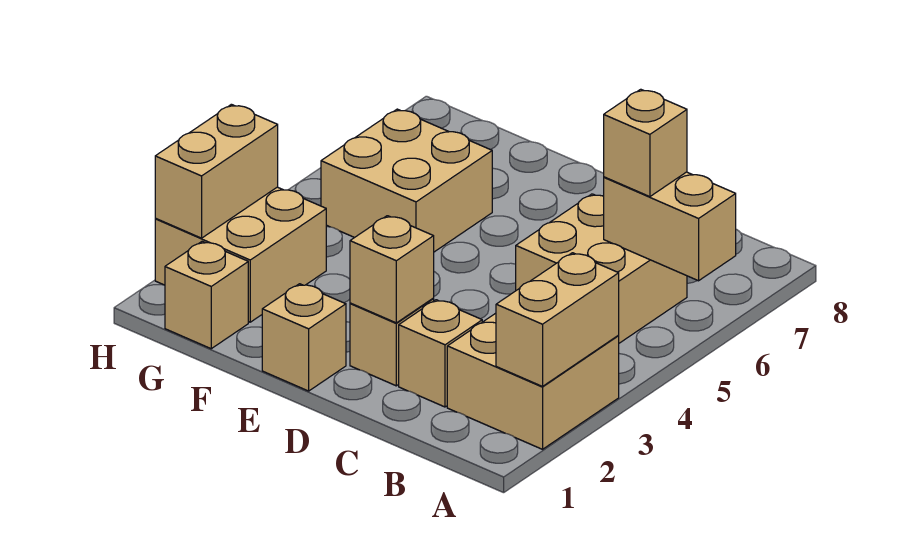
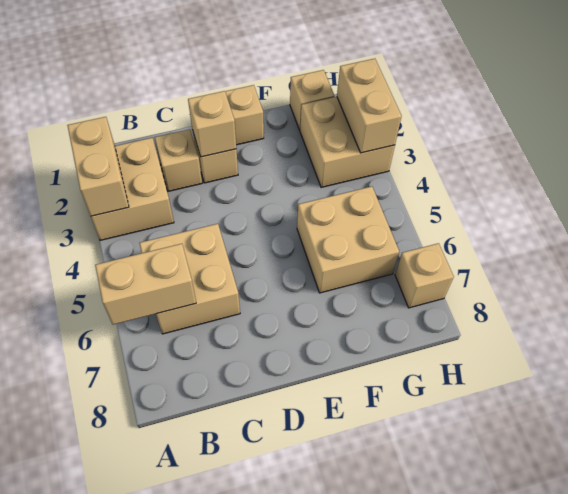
tan 1x1 brick [604,89,687,197] -> tan 1x1 brick moved to [395,243,454,308]

